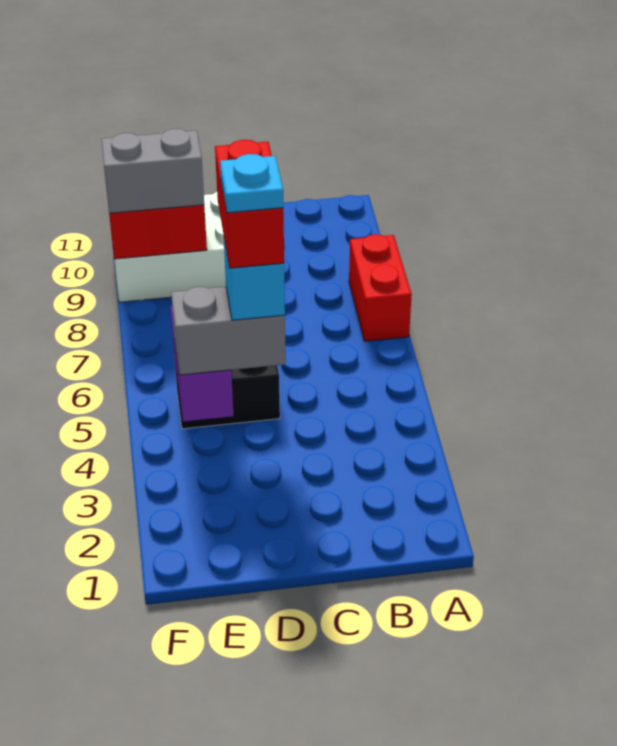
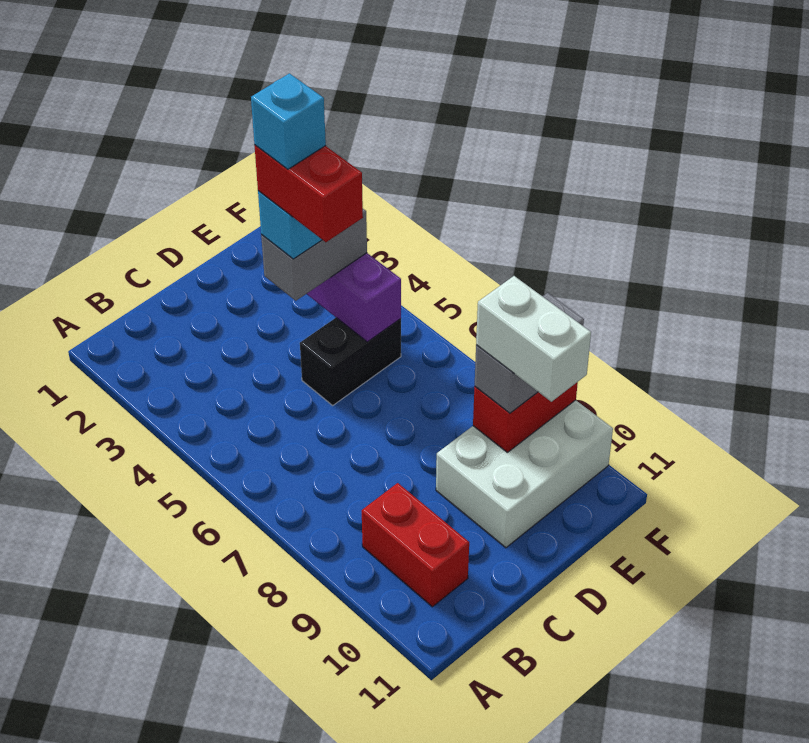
red 1x2 brick [349,234,412,341] -> red 1x2 brick moved to [362,483,469,607]
cyan 1x1 plate [220,154,283,213] -> cyan 1x1 brick [251,73,326,169]
none -> white 1x2 brick [476,276,591,402]

